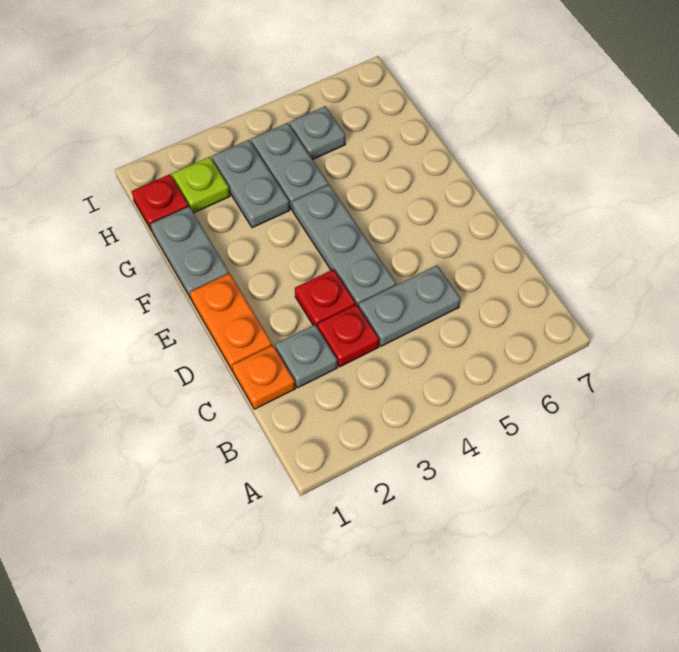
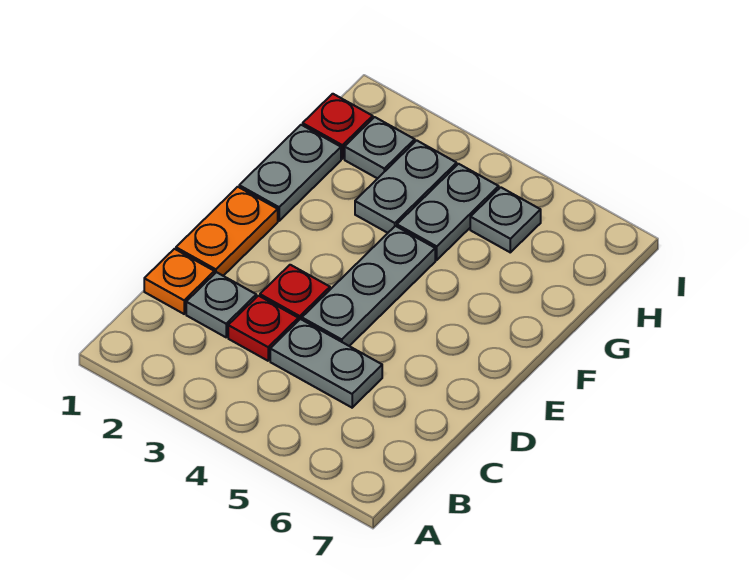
lime 1x1 plate [172,157,230,213] -> grey 1x1 plate [345,117,415,179]

